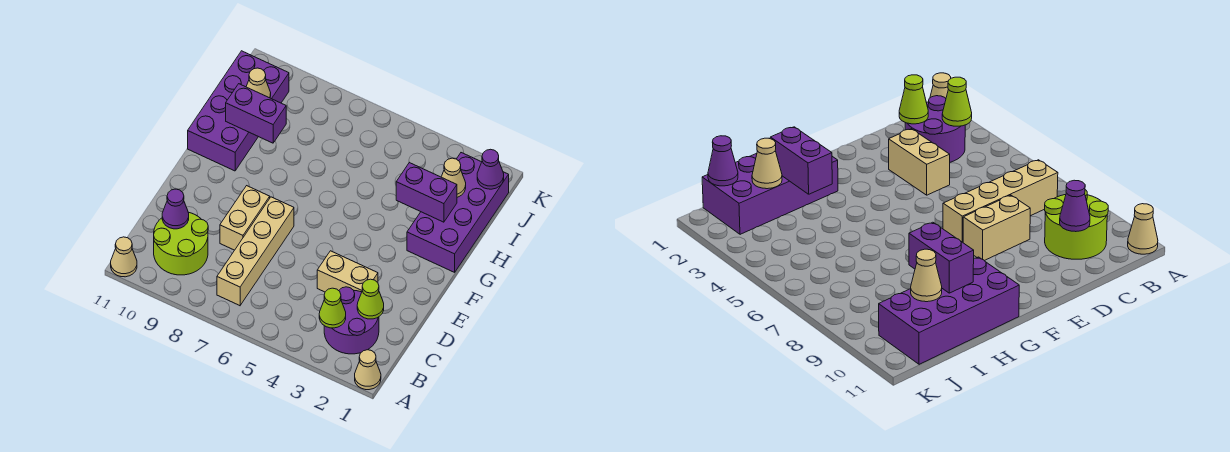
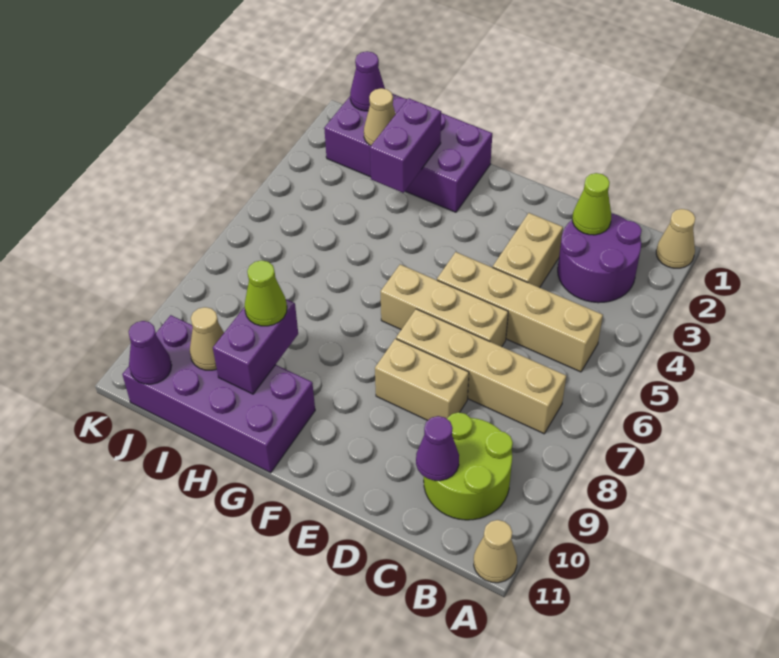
lime 1x1 cone [319,288,346,328] -> lime 1x1 cone moved to [244,260,287,326]
none -> tan 1x4 brick [437,252,603,372]
none -> tan 1x3 brick [380,264,508,347]
none -> purple 1x1 cone [129,321,172,384]

